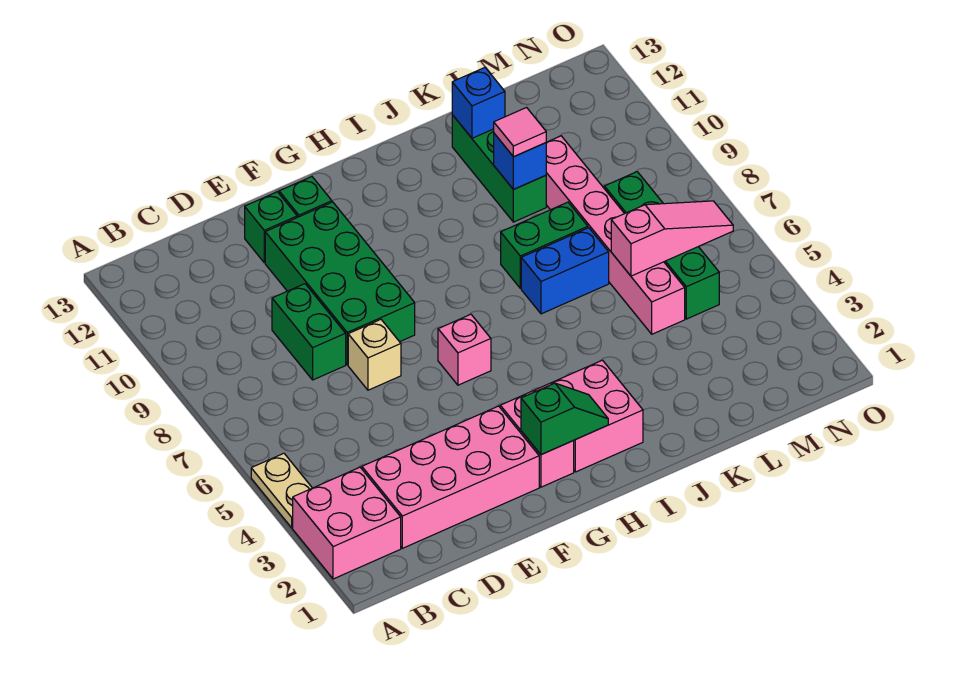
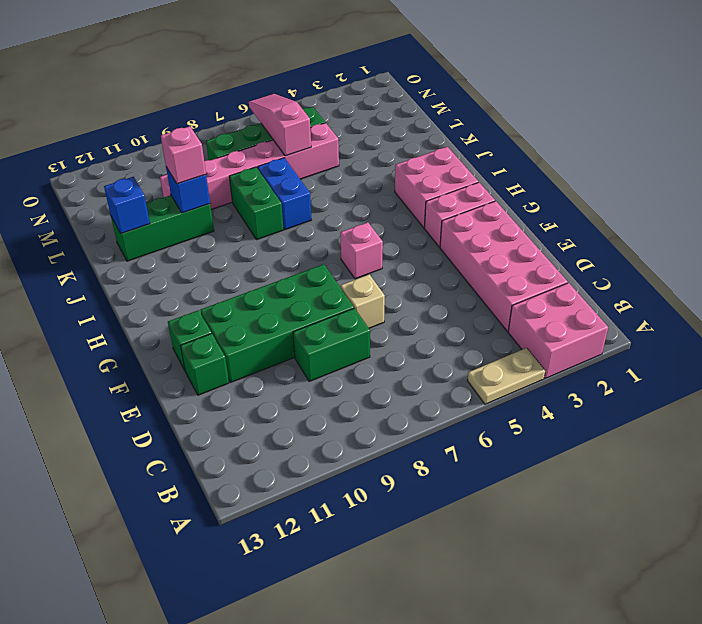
green 1x2 slope [521,383,608,455] -> none
pink 1x1 tile [494,108,546,157] -> pink 1x1 brick [161,126,206,184]

